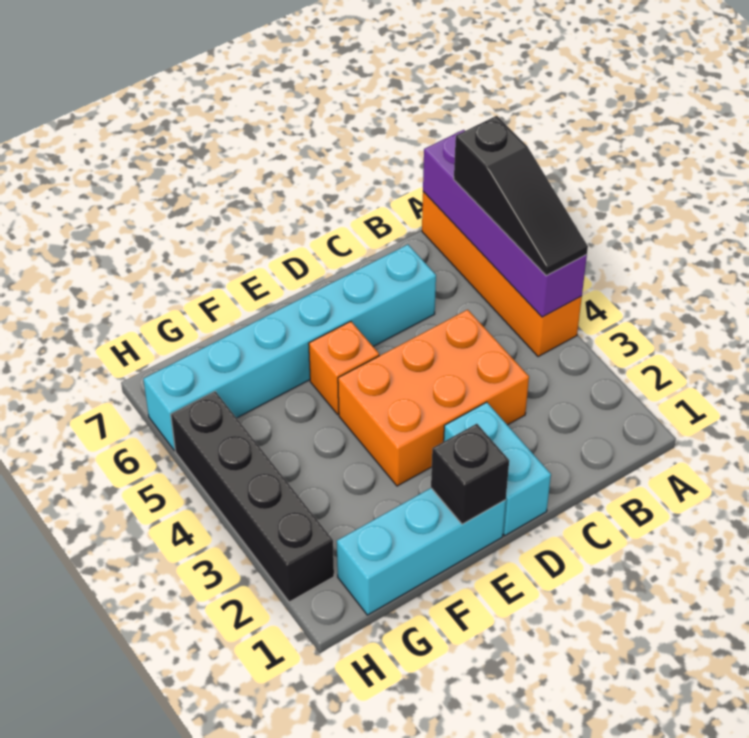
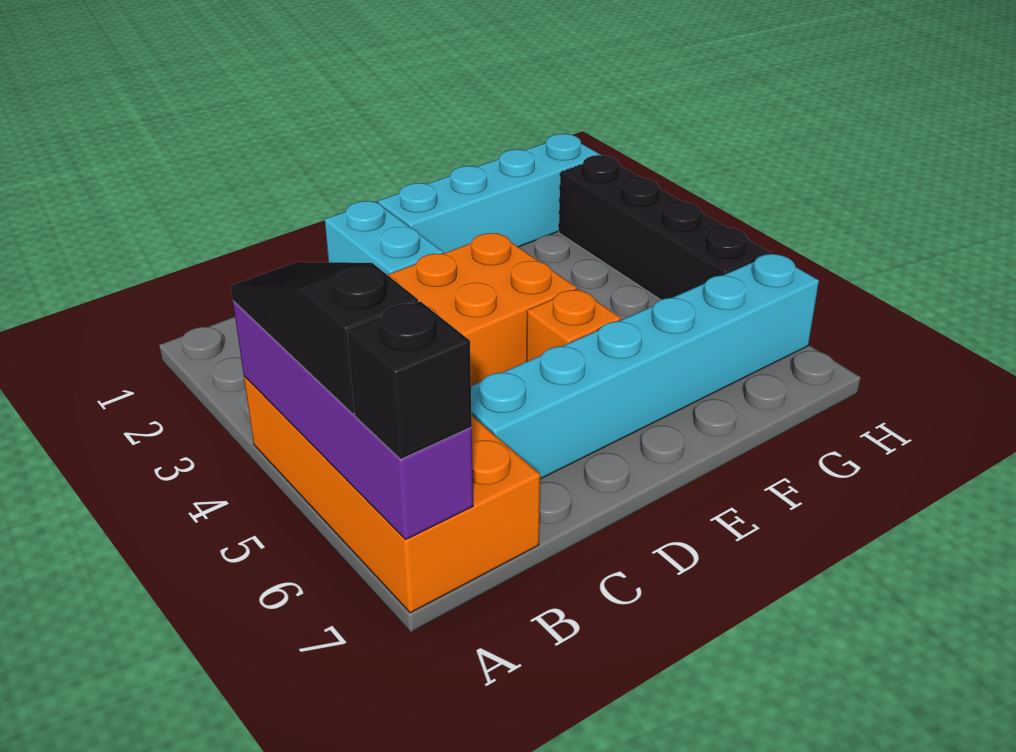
orange 1x4 brick [422,192,582,357] -> orange 2x4 brick [244,376,540,613]
cyan 1x3 brick [337,488,506,615] -> cyan 1x4 brick [378,134,601,253]
black 1x1 brick [431,424,509,524] -> black 1x1 brick moved to [347,301,472,459]

